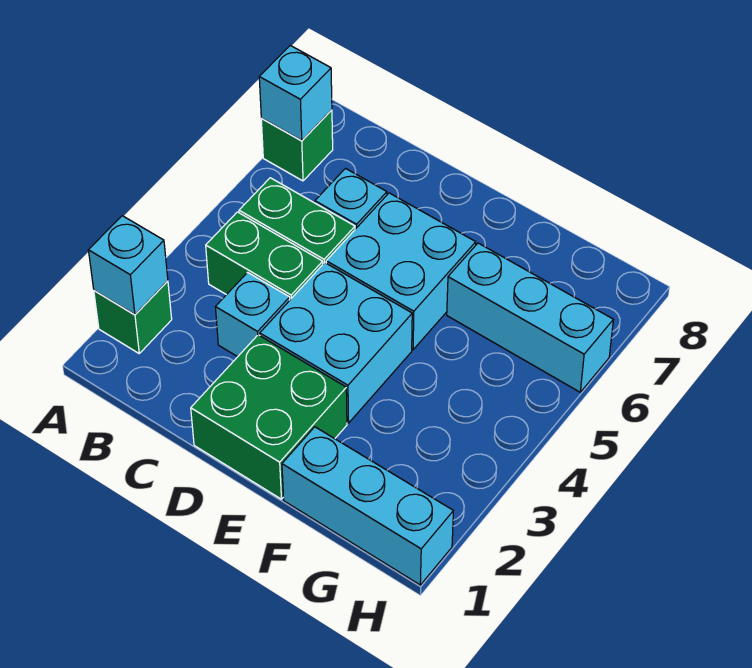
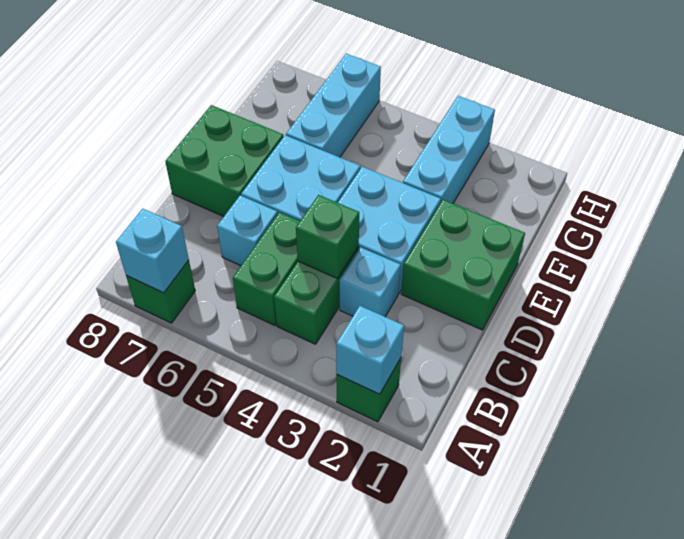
none -> green 1x1 brick [296,195,359,279]
none -> green 2x2 brick [165,105,283,216]
cyan 1x3 brick [282,427,453,585] -> cyan 1x3 brick moved to [403,96,495,203]

